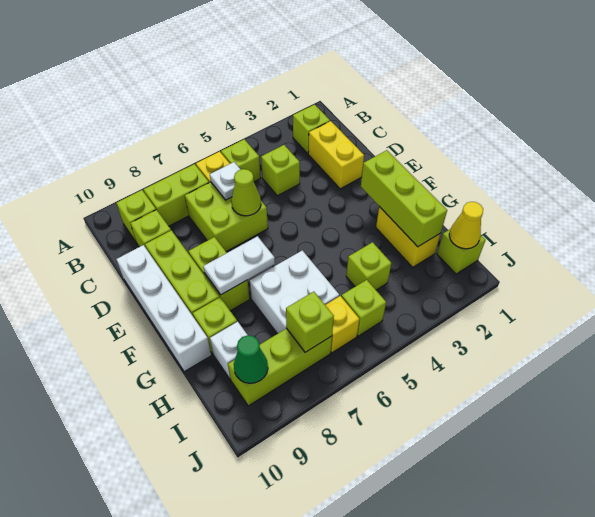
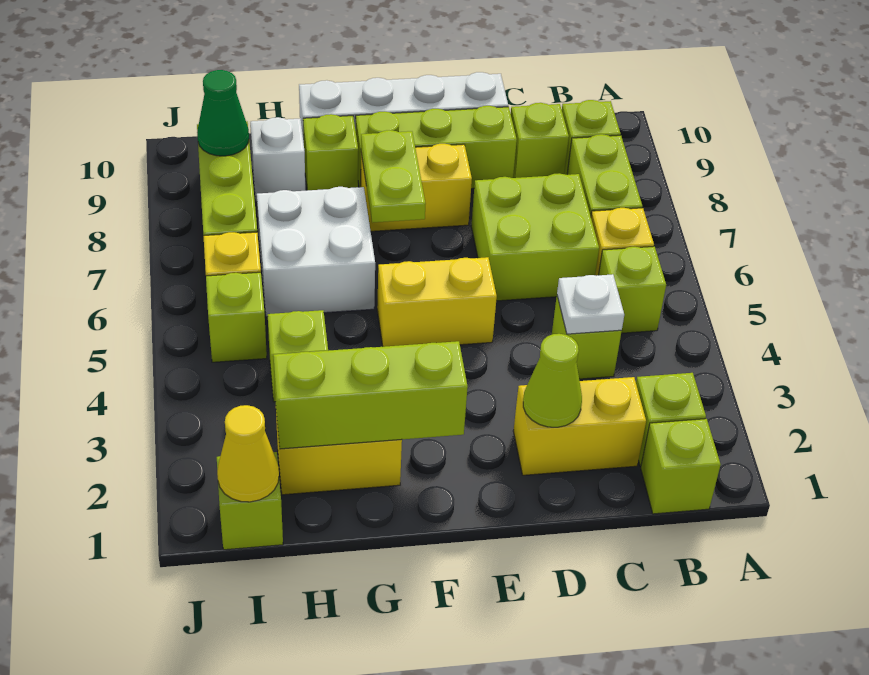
white 1x1 plate [210,162,241,200] -> white 1x1 plate moved to [557,274,624,334]
lime 1x1 cone [231,169,261,216] -> lime 1x1 cone moved to [523,334,582,427]
none -> yellow 1x2 brick [377,257,497,347]
lime 1x2 brick [189,237,250,311] -> yellow 1x2 brick [361,144,472,231]
white 1x2 plate [203,236,275,295] -> lime 1x2 plate [361,130,426,223]
lime 1x1 brick [286,292,334,352] -> lime 1x1 brick moved to [641,419,721,514]

